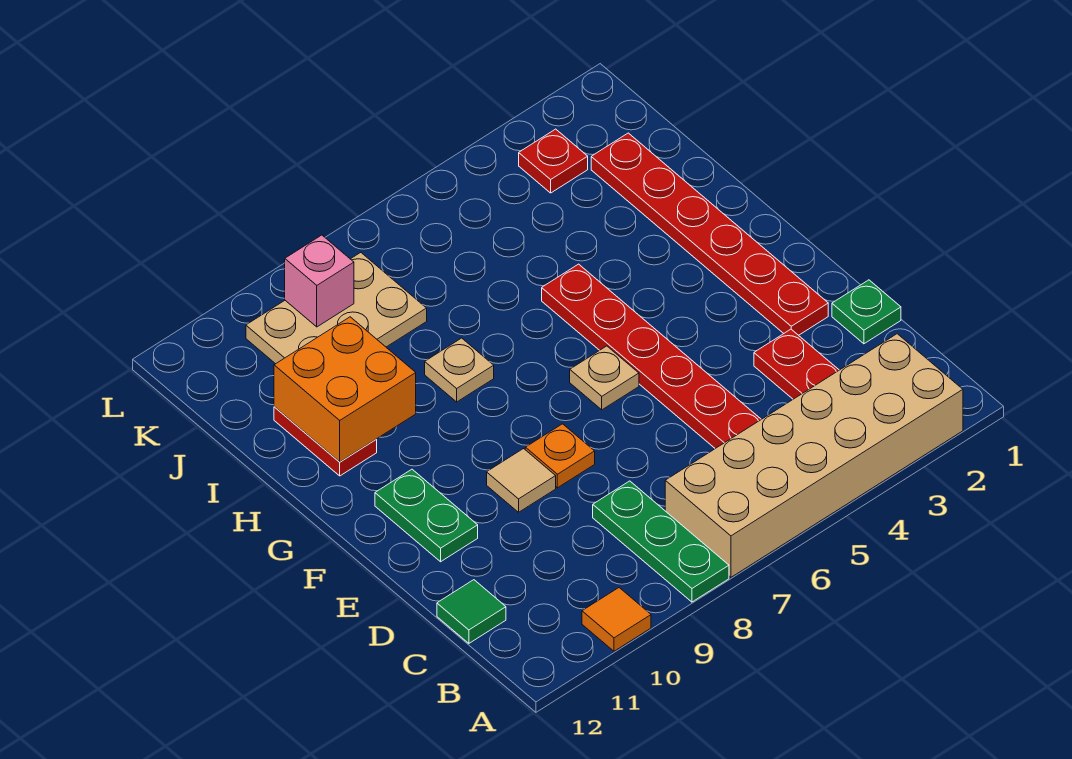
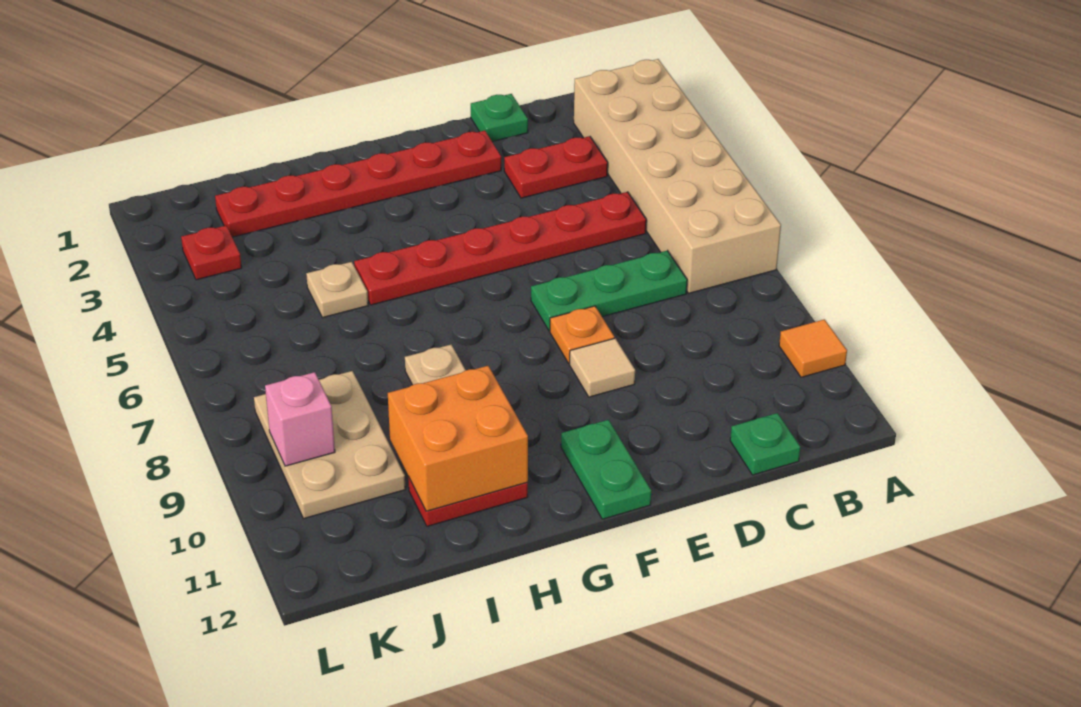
green 1x3 plate [593,481,729,602] -> green 1x3 plate moved to [531,251,687,331]
green 1x1 tile [437,580,506,643] -> green 1x1 plate [730,413,800,475]
green 1x2 plate [375,469,478,562] -> green 1x2 plate turned to [561,420,651,519]
tan 1x1 plate [570,346,639,410] -> tan 1x1 plate moved to [306,262,368,318]

